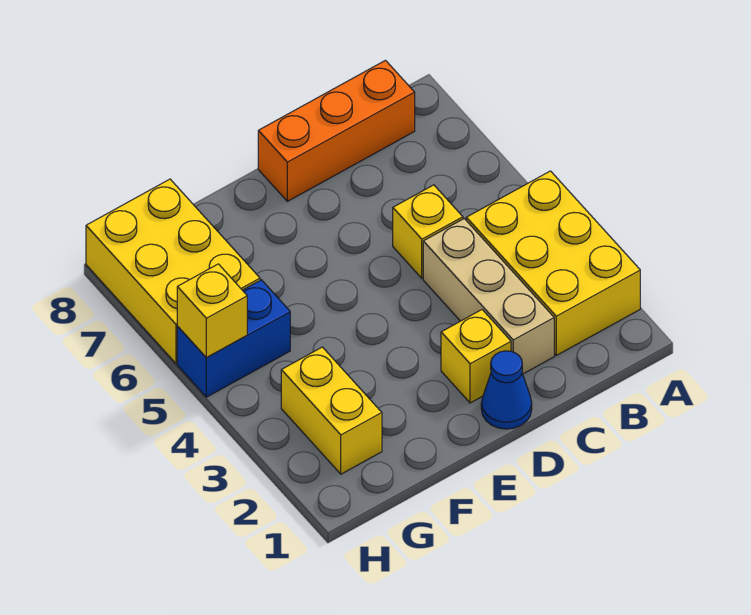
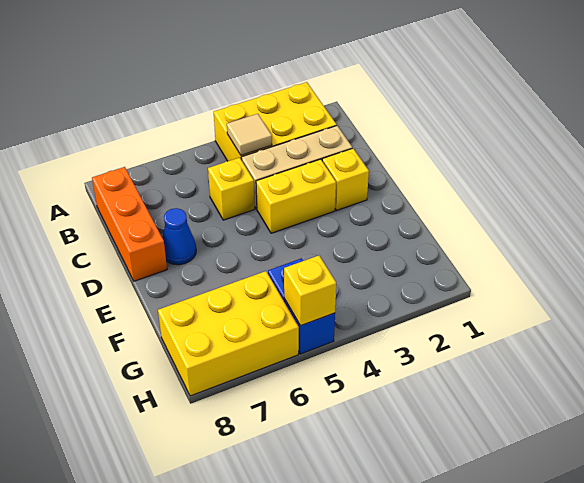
none -> tan 1x1 tile [227,114,272,155]
blue 1x1 cone [481,351,532,429] -> blue 1x1 cone moved to [163,208,196,265]
yellow 1x2 brick [281,347,382,474] -> yellow 1x2 brick moved to [256,159,336,233]

